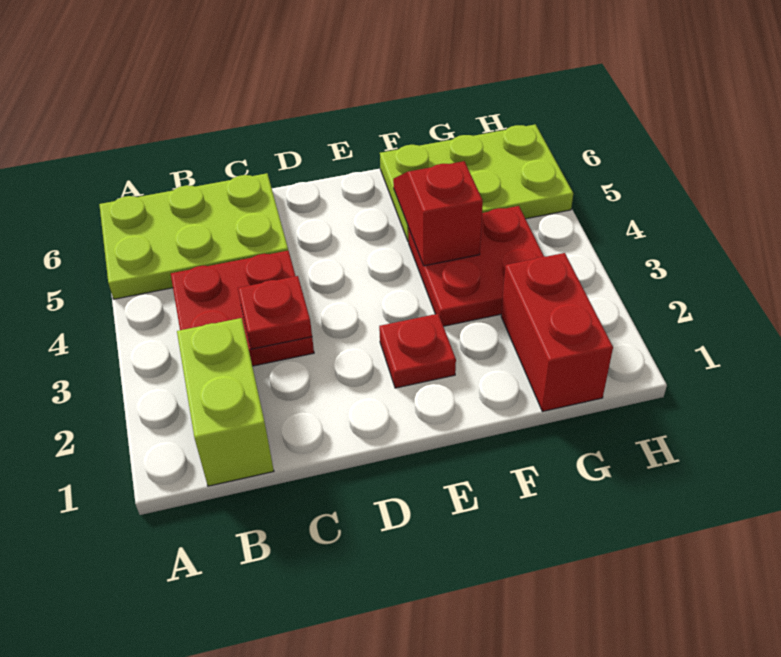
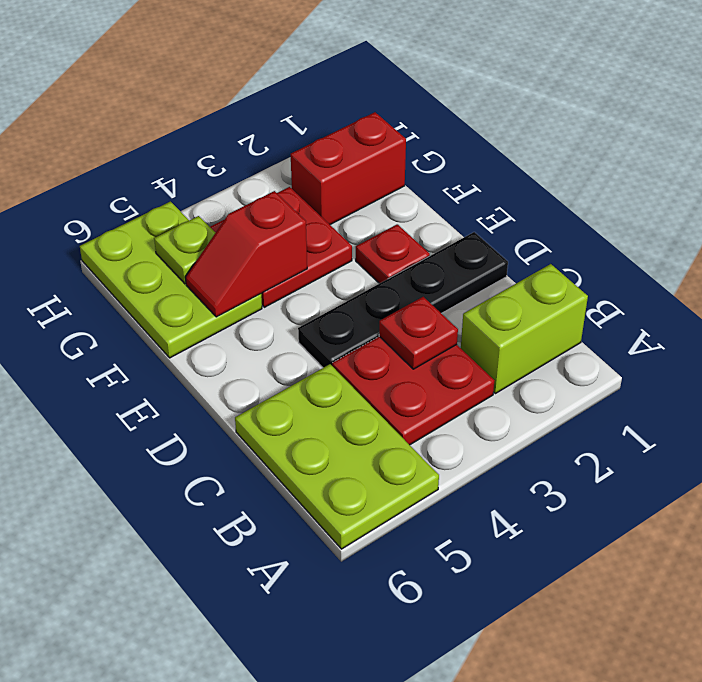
none -> black 1x4 plate [298,232,508,368]
none -> lime 1x1 plate [154,216,215,284]

